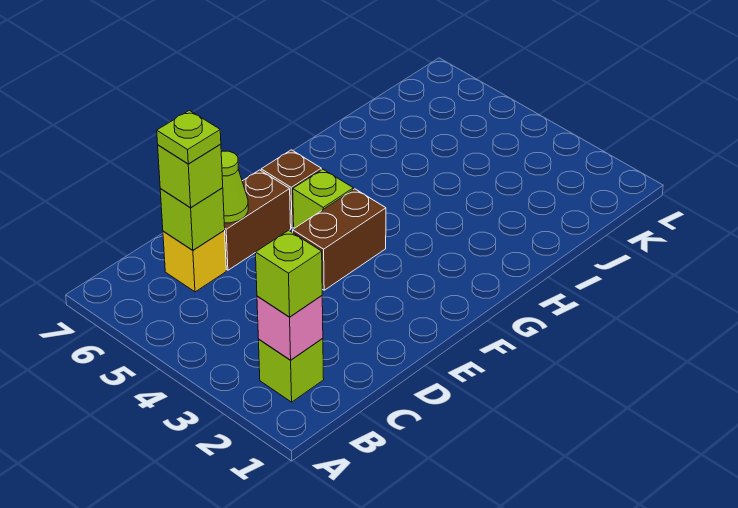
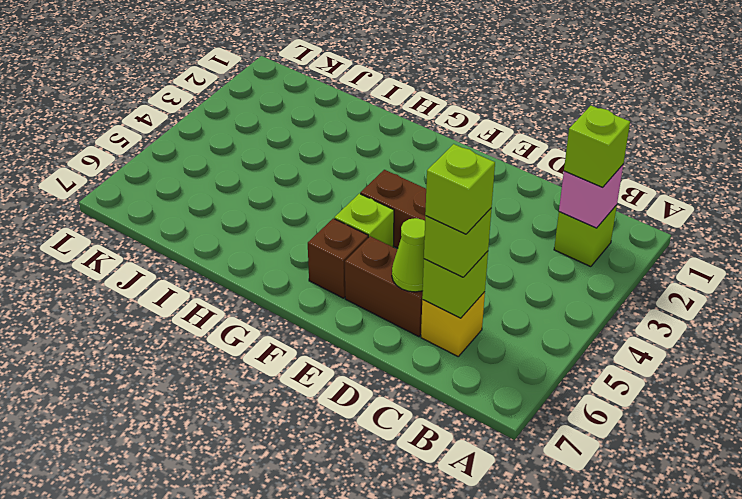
lime 1x1 plate [157,110,221,164] -> lime 1x1 brick [425,144,495,234]

